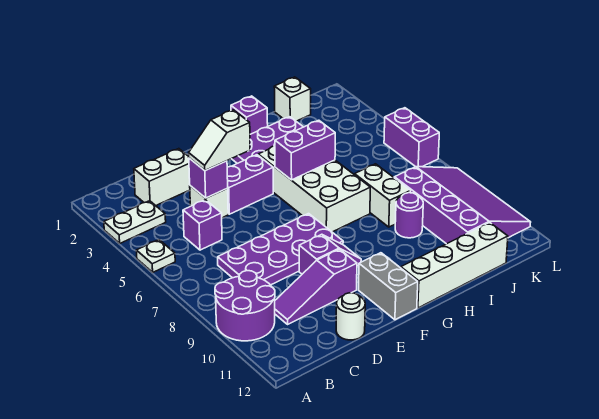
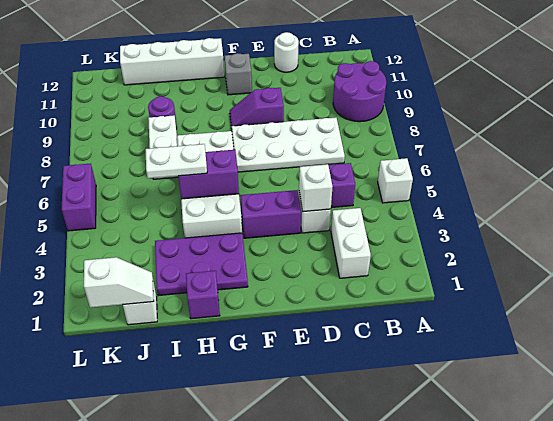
white 1x2 plate [104,201,166,243] -> white 1x2 plate moved to [145,144,207,178]
white 1x1 plate [136,240,175,272] -> white 1x1 brick [378,158,413,203]
white 1x2 brick [134,149,190,206] -> white 1x2 brick turned to [331,208,371,278]
purple 2x4 plate [218,214,343,285] -> white 2x4 plate [231,117,345,172]
purple 1x3 slope [275,249,357,324] -> none
purple 1x1 brick [189,158,228,198] -> white 1x1 brick [299,164,333,212]
white 1x2 slope [189,110,250,171] -> white 1x2 slope moved to [84,257,154,308]
grey 1x2 brick [359,253,418,320] -> grey 1x1 brick [225,53,252,95]
purple 3x4 slope [394,167,531,244] -> none

